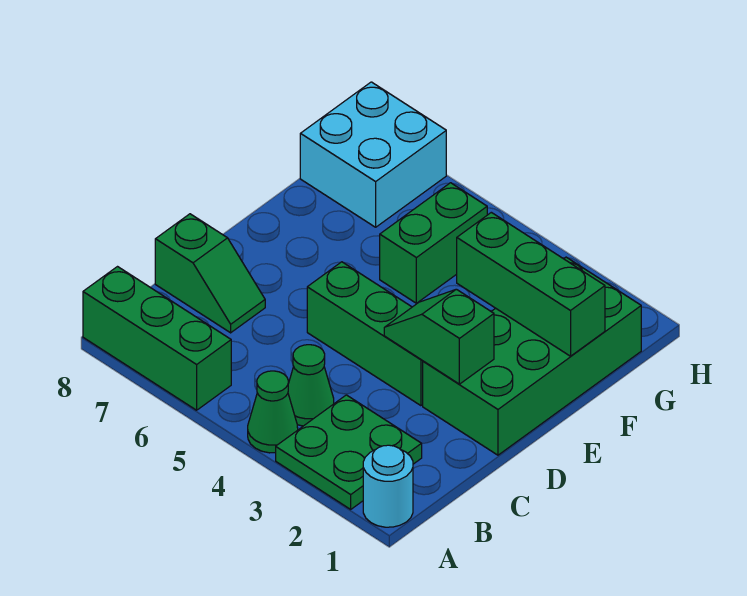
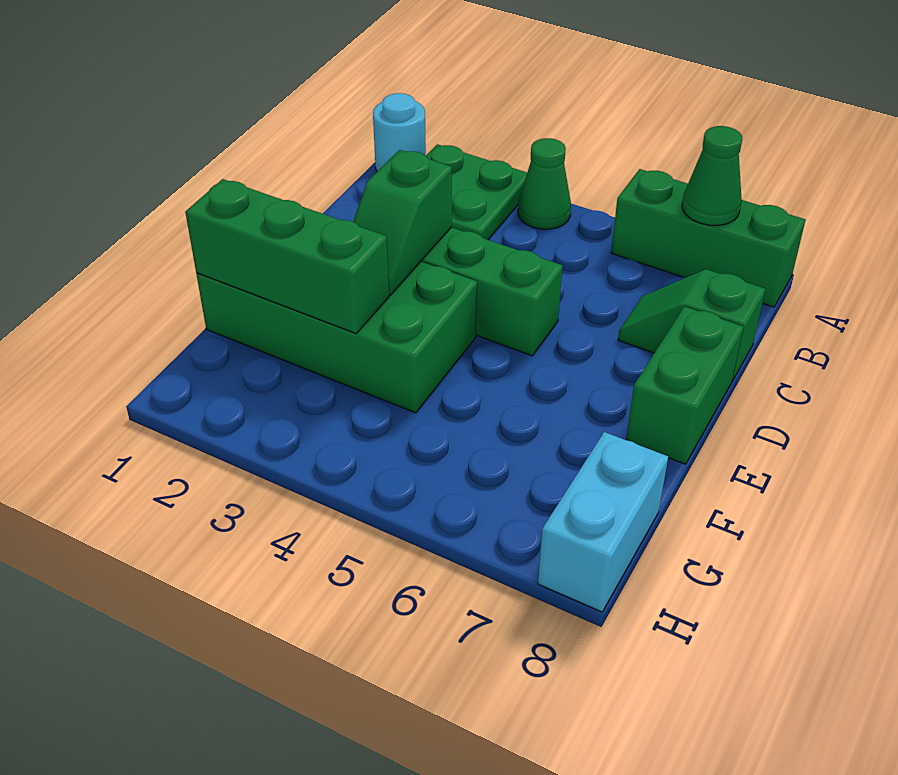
green 1x1 cone [288,345,334,426] -> green 1x1 cone moved to [682,126,742,225]
green 2x4 brick [423,257,641,455] -> green 2x4 brick turned to [196,262,477,413]
green 1x2 slope [384,289,494,384] -> green 1x2 slope turned to [353,150,452,295]
green 1x2 brick [380,183,487,303] -> green 1x2 brick moved to [626,306,744,464]
cyan 2x2 brick [300,82,446,227] -> cyan 1x2 brick [538,432,668,612]

